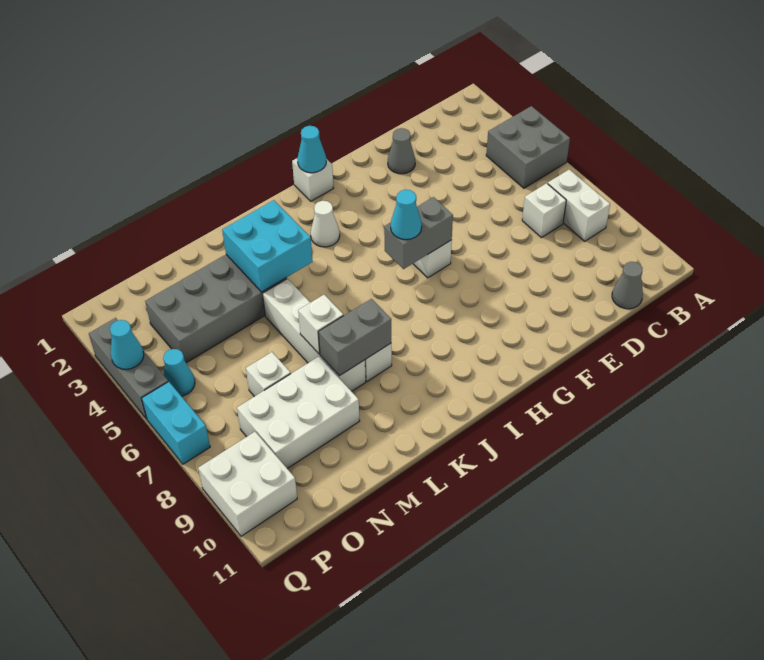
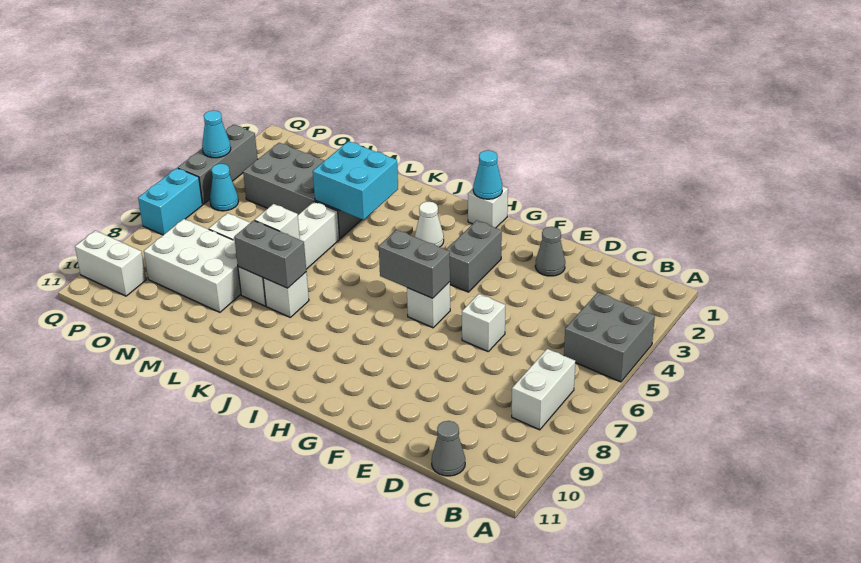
white 1x1 brick [522,183,566,238] -> white 1x1 brick moved to [462,294,506,351]
none -> grey 1x2 brick [446,220,502,292]
cyan 1x1 cone [391,189,422,240] -> none
white 2x2 brick [198,432,297,536] -> white 1x2 brick [75,231,146,296]

